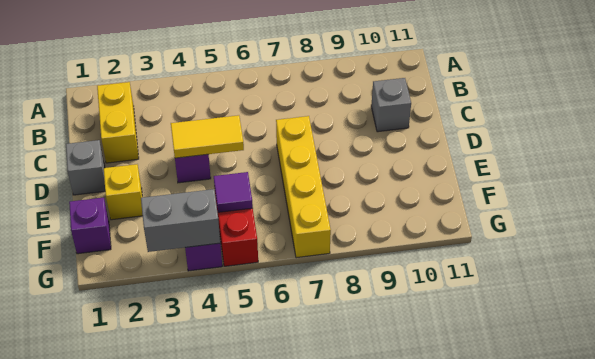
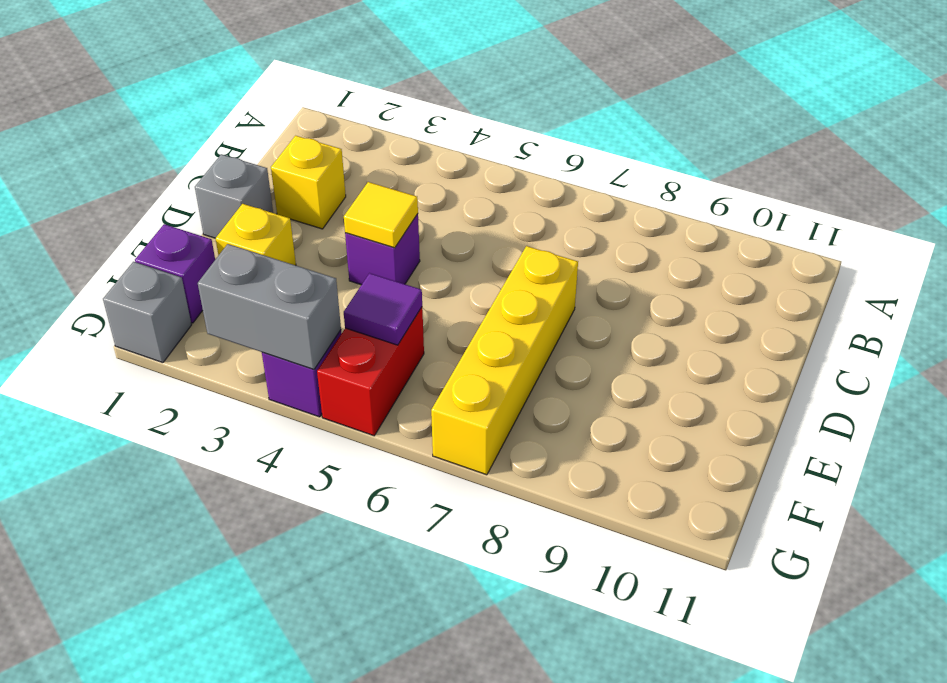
yellow 1x2 brick [97,82,139,163] -> yellow 1x1 brick [271,136,346,229]
grey 1x1 brick [371,78,411,132] -> grey 1x1 brick moved to [103,262,192,363]
yellow 1x2 tile [171,115,244,158] -> yellow 1x1 tile [344,182,418,248]

